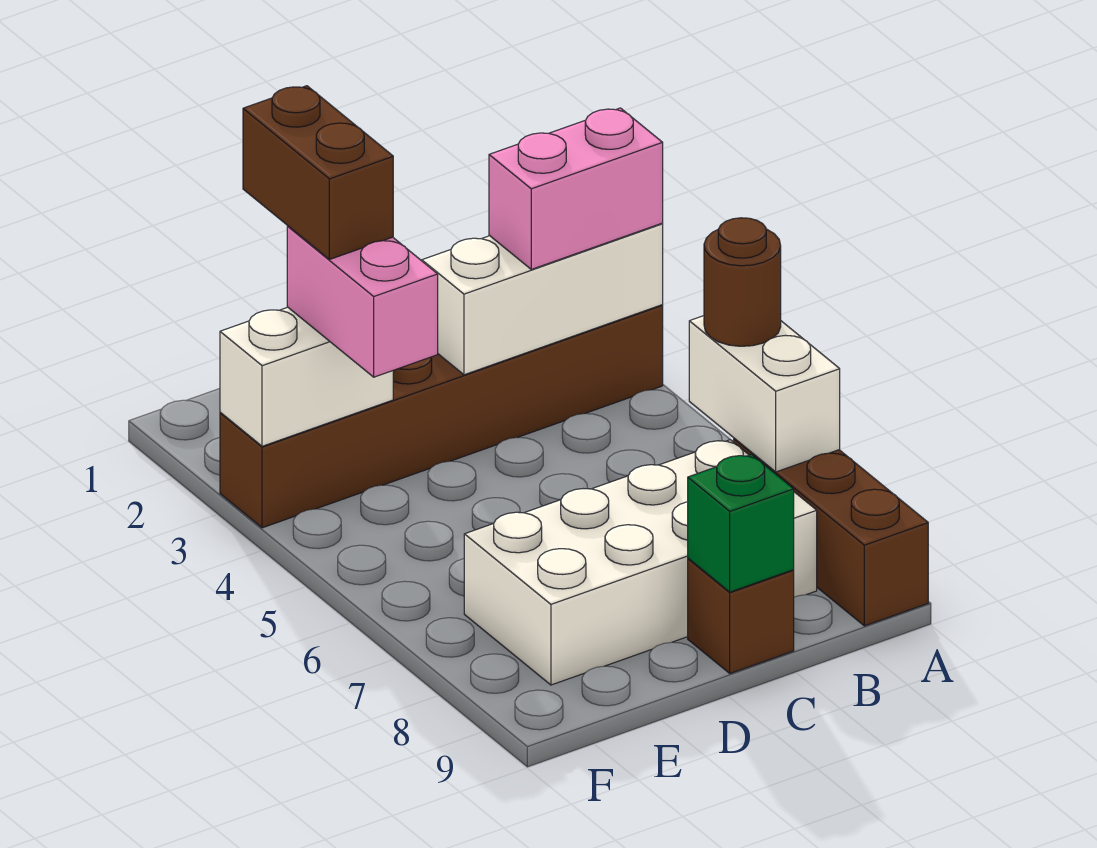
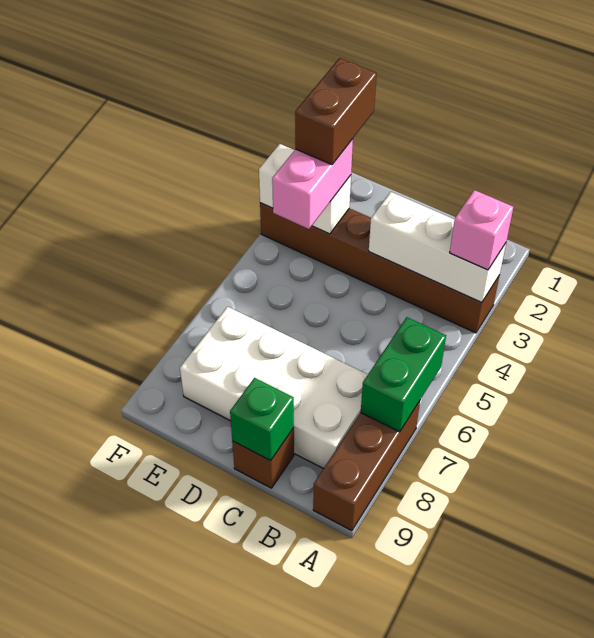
pink 1x2 brick [489,108,663,269] -> pink 1x1 brick [450,190,513,270]
white 1x2 brick [689,316,840,472] -> green 1x2 brick [361,317,446,432]
brown 1x1 round brick [704,218,781,346] -> none

